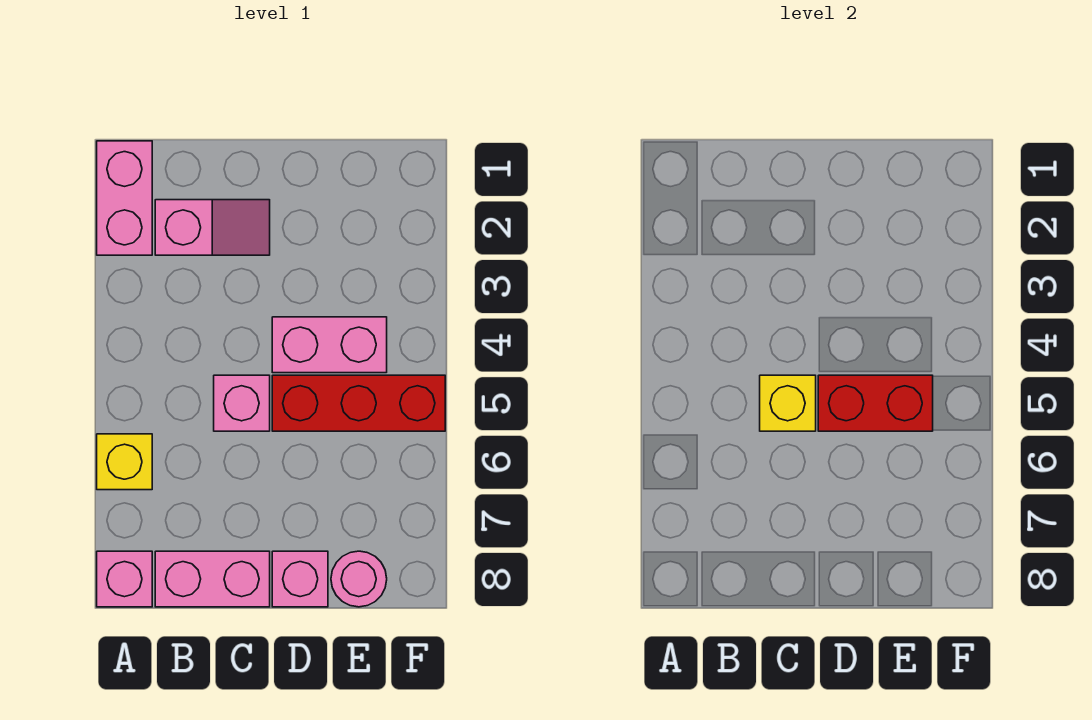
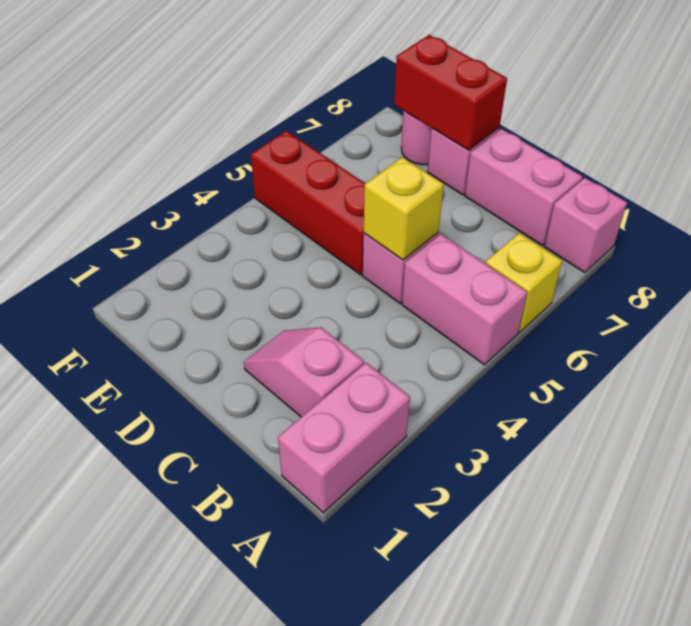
pink 1x2 brick [272,317,387,373] -> pink 1x2 brick moved to [402,234,527,365]
red 1x2 brick [818,375,933,431] -> red 1x2 brick moved to [394,35,507,150]

